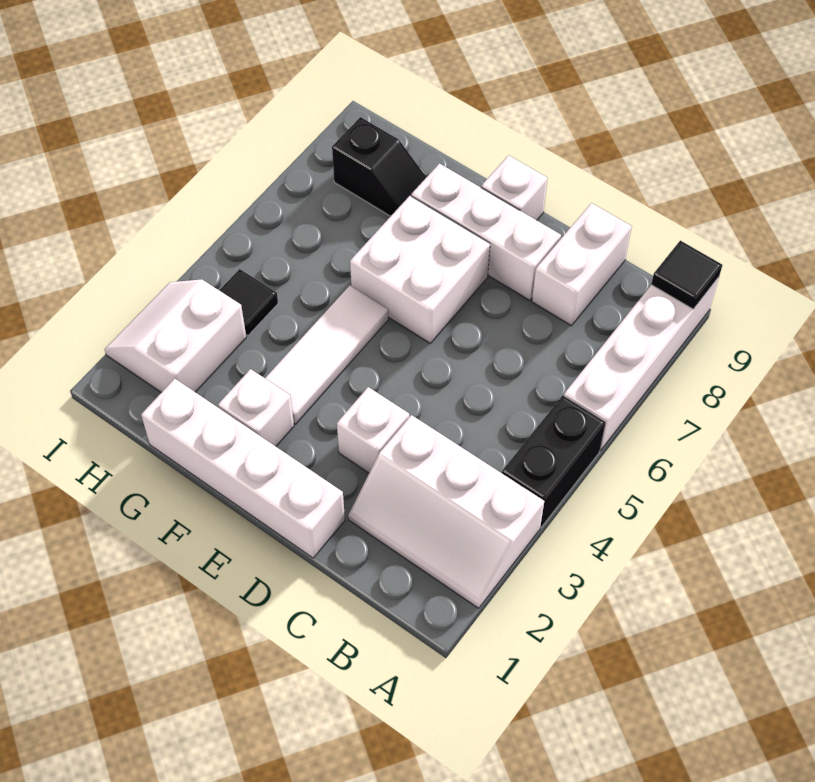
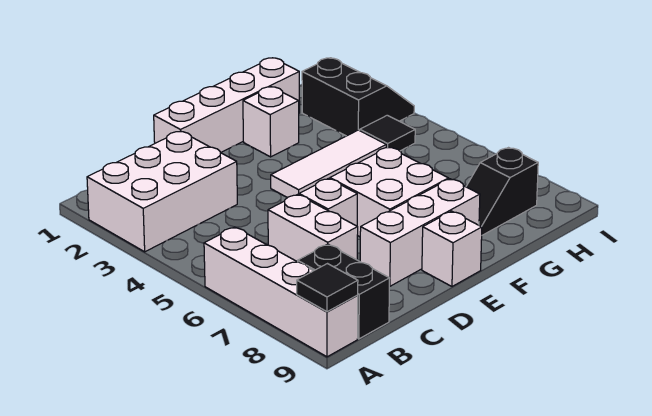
white 2x3 slope [348,415,544,608] -> white 2x3 brick [87,131,237,252]
black 1x2 brick [502,396,606,527] -> black 1x2 brick moved to [298,244,390,339]
white 1x2 brick [532,203,632,326] -> white 1x2 brick moved to [268,194,358,262]
white 1x1 brick [337,387,409,473] -> white 1x1 brick moved to [299,178,357,226]
white 1x3 tile [265,285,388,424] -> white 1x3 tile turned to [271,130,386,198]
white 2x2 slope [105,279,246,393] -> black 2x2 slope [302,58,414,136]

